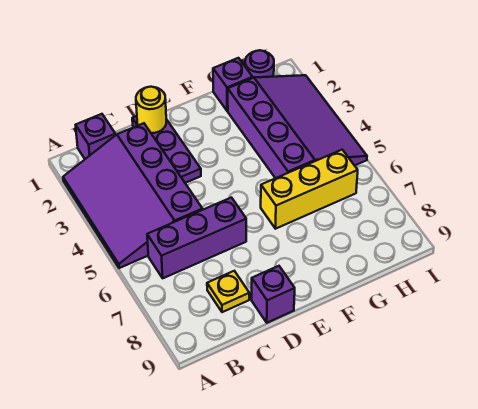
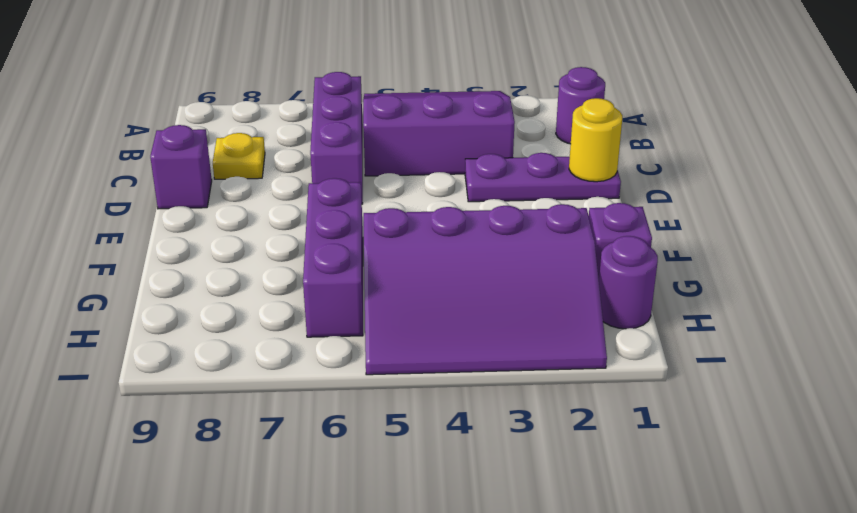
purple 3x4 slope [63,123,203,268] -> purple 3x3 slope [363,91,515,176]
purple 1x1 brick [76,114,116,159] -> purple 1x1 round brick [556,67,605,144]
yellow 1x3 brick [261,150,358,229] -> purple 1x3 brick [303,178,363,337]

